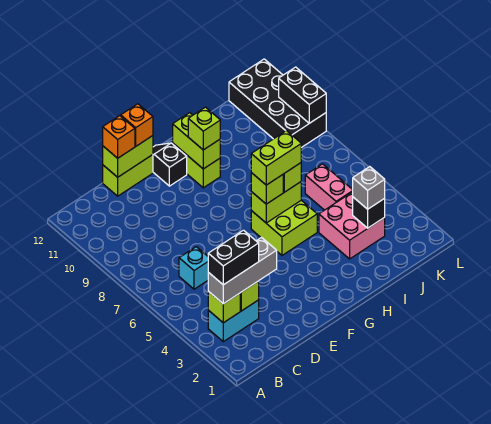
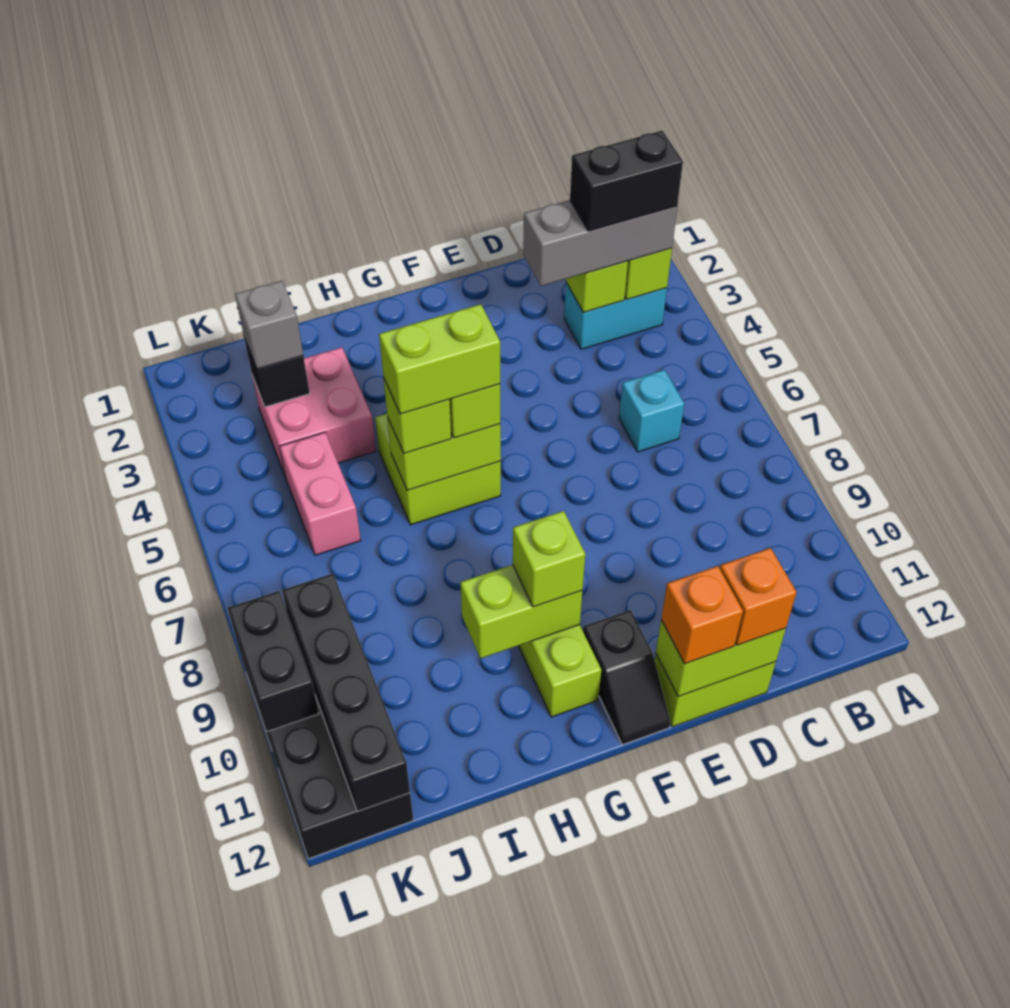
lime 1x2 brick [173,113,220,169] -> lime 1x2 brick turned to [460,565,582,659]
none -> black 1x4 brick [282,574,410,812]

